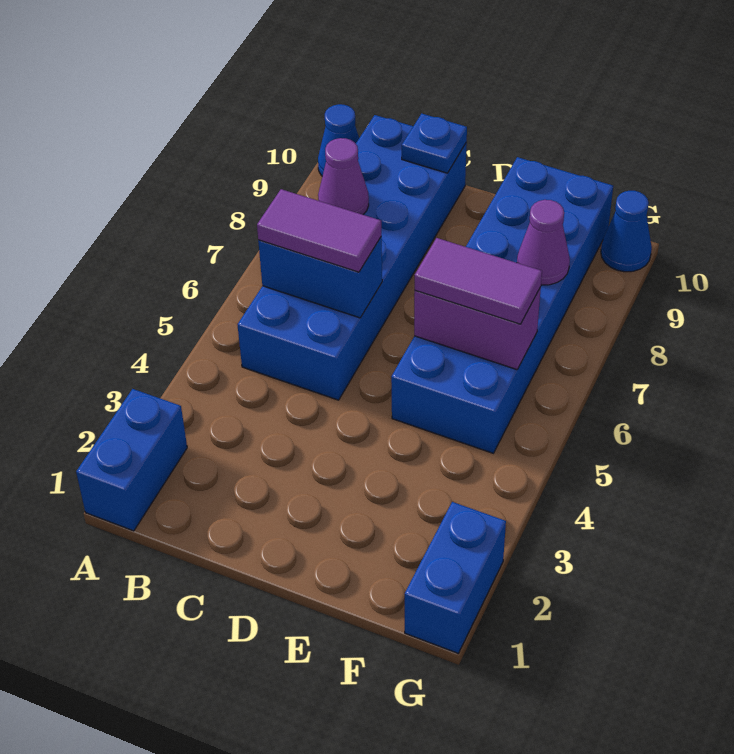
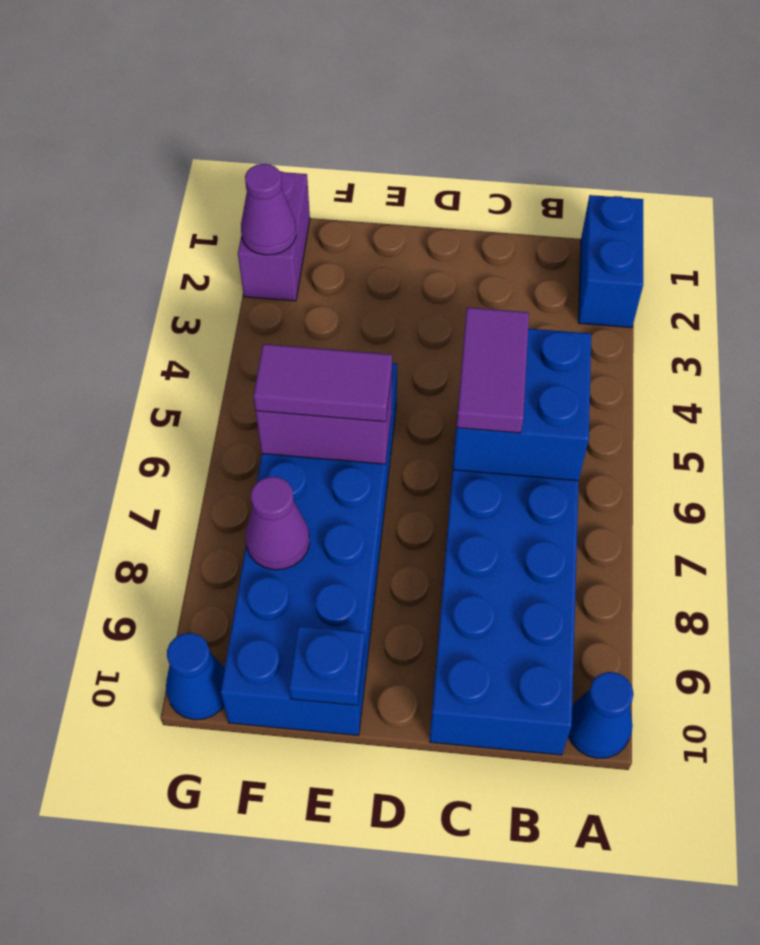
blue 1x2 brick [258,238,382,318] -> blue 2x2 brick [453,328,591,481]
purple 1x2 tile [257,189,381,272] -> purple 1x2 tile turned to [456,307,529,433]
purple 1x1 cone [318,138,369,215] -> purple 1x1 cone moved to [241,164,296,255]
blue 1x1 plate [402,114,467,173] -> blue 1x1 plate moved to [289,626,365,705]
blue 1x2 brick [405,502,506,653] -> purple 1x2 brick [238,171,310,301]

